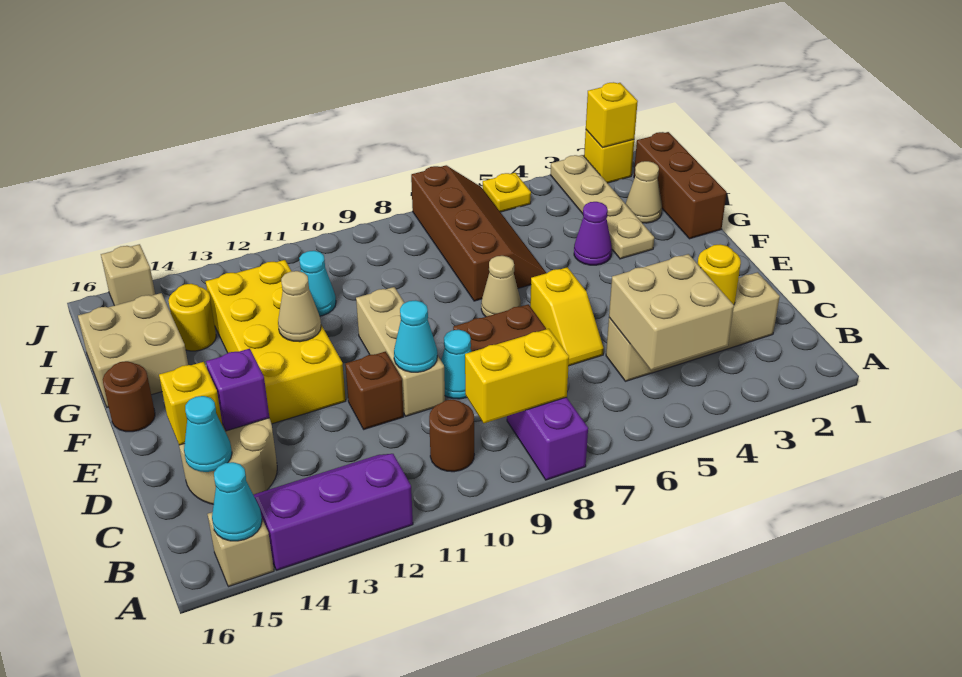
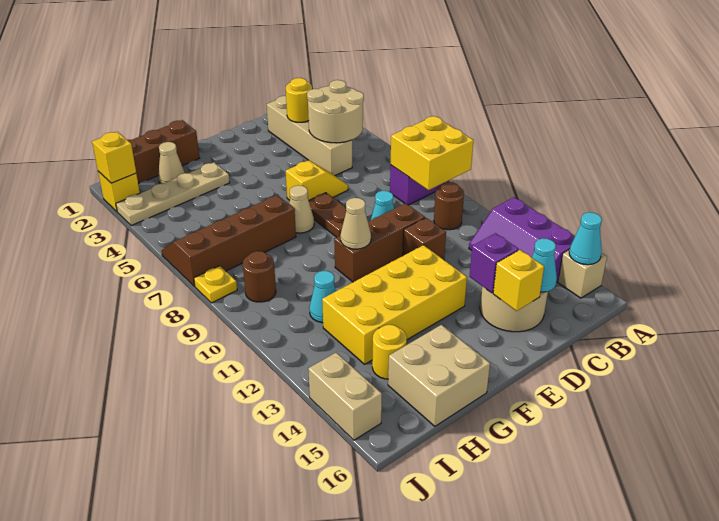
tan 2x2 brick [609,254,734,370] -> tan 2x2 round brick [307,80,364,143]
yellow 1x2 brick [465,329,569,423] -> yellow 2x2 brick [390,116,473,190]
tan 1x3 brick [356,287,445,416] -> brown 1x3 brick [334,203,425,282]
cyan 1x1 cone [394,300,437,372] -> none
tan 1x1 cone [278,271,321,342] -> tan 1x1 cone moved to [340,198,371,249]
brown 1x1 round brick [103,361,155,432] -> brown 1x1 round brick moved to [243,251,276,302]
purple 1x1 cone [574,202,612,265] -> none
yellow 1x1 plate [483,173,531,212] -> yellow 1x1 plate moved to [194,266,237,303]
tan 1x1 brick [101,244,155,305] -> tan 1x2 brick [308,353,382,440]

